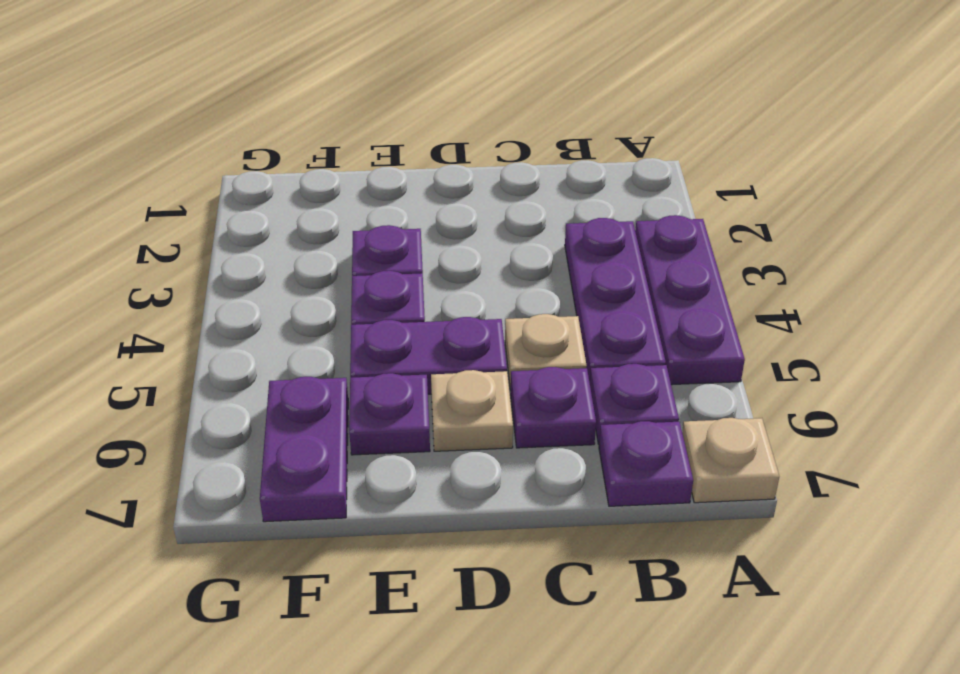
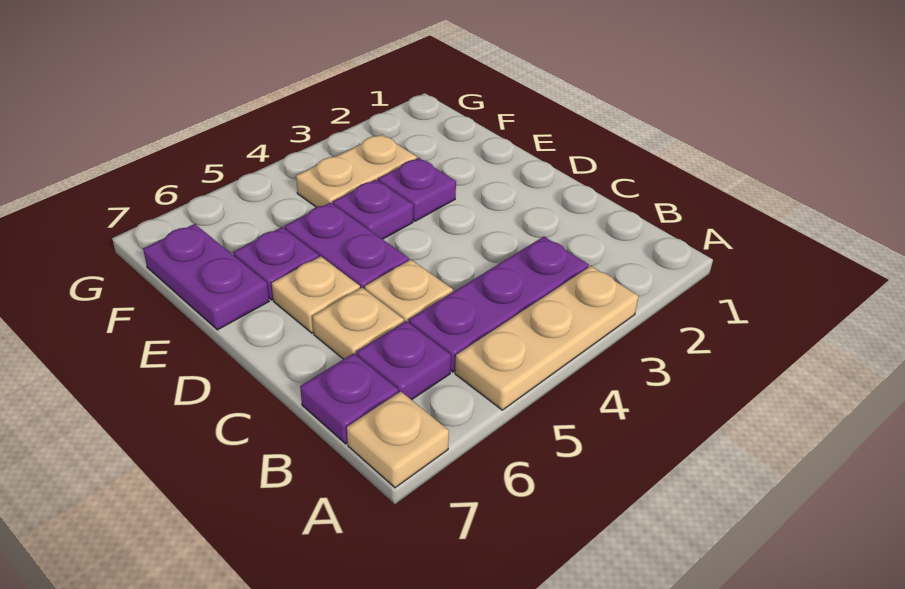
purple 1x3 plate [635,215,745,385] -> tan 1x3 plate [455,266,639,410]
purple 1x1 plate [511,367,596,448] -> tan 1x1 plate [313,288,404,359]
none -> tan 1x2 plate [296,134,417,207]
purple 1x2 plate [260,377,348,522] -> purple 1x2 plate turned to [143,224,269,330]

